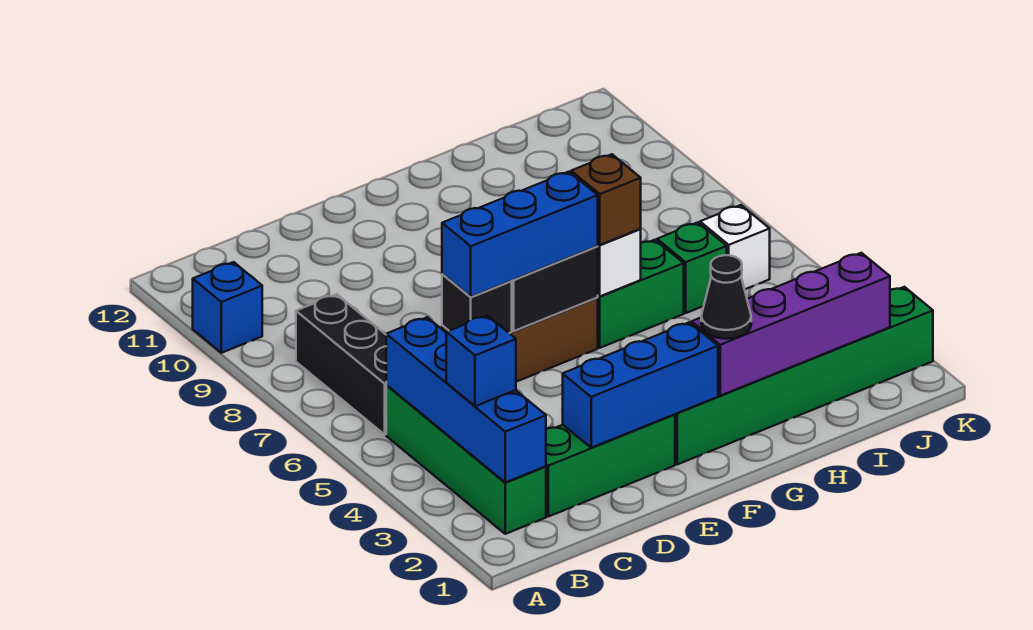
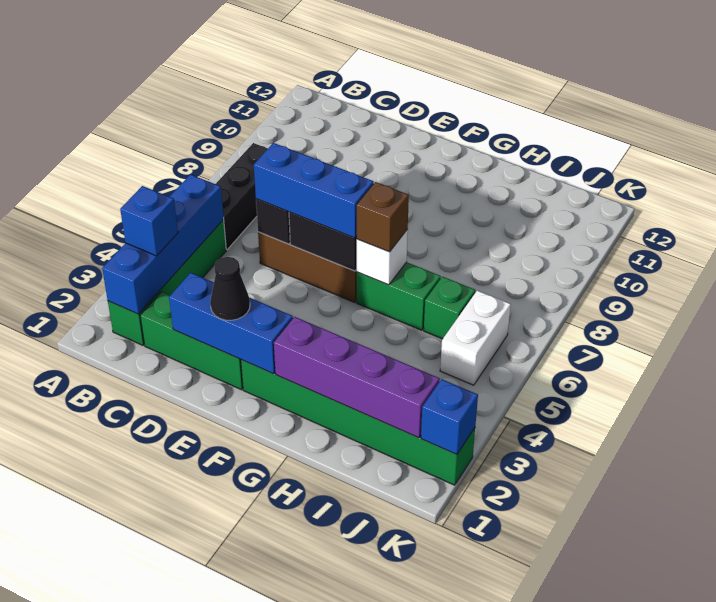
blue 1x1 brick [193,262,262,353] -> blue 1x1 brick moved to [421,379,478,455]
black 1x1 cone [701,255,751,339] -> black 1x1 cone moved to [210,257,250,320]
white 1x1 brick [700,205,770,289] -> white 1x2 brick [440,291,511,385]

